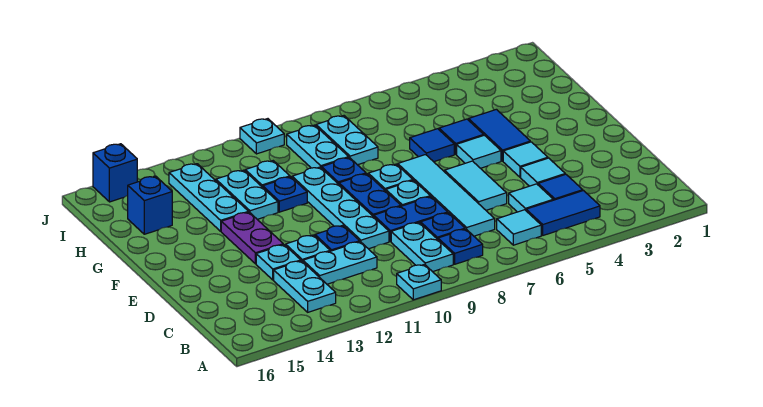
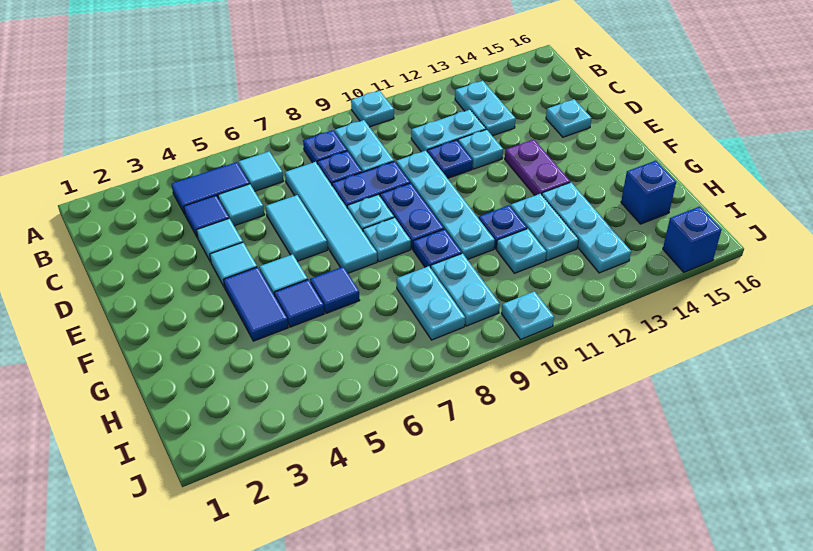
cyan 1x1 plate [256,245,301,280] -> cyan 1x1 plate moved to [546,99,592,137]

